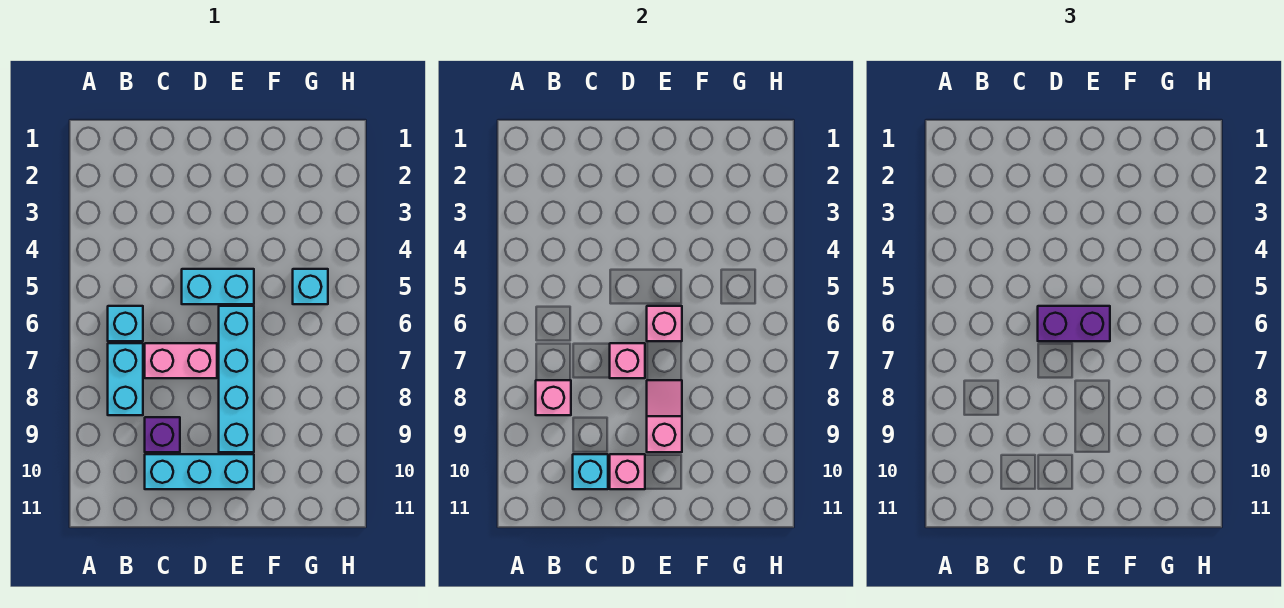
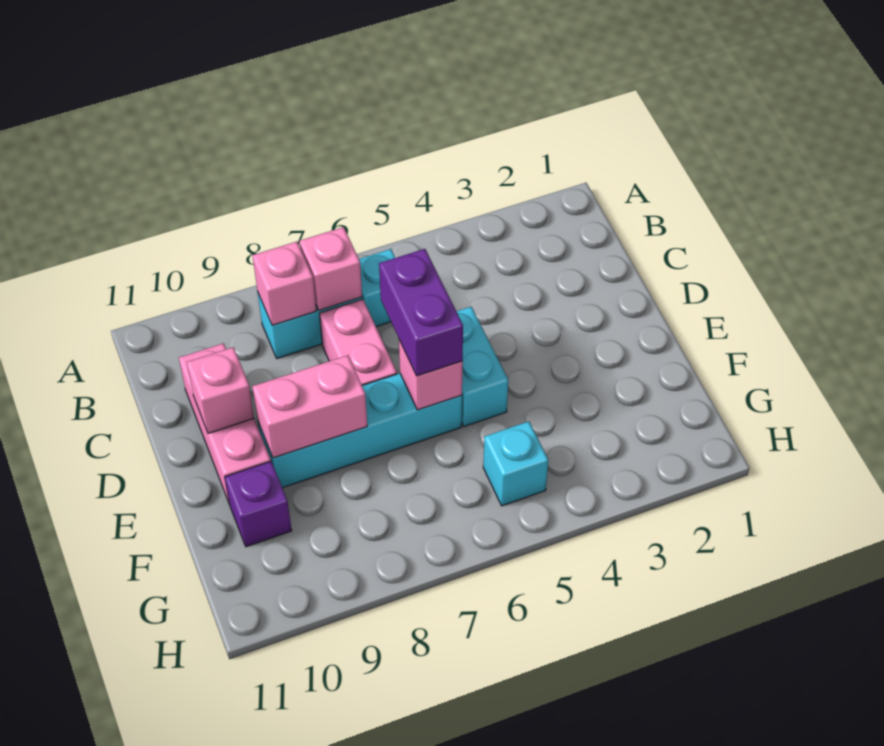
purple 1x1 brick [145,417,180,452] -> purple 1x1 brick moved to [225,461,292,547]
cyan 1x3 brick [145,454,254,489] -> pink 1x3 brick [179,343,271,505]
cyan 1x1 brick [573,454,608,489] -> none
pink 1x1 brick [610,343,645,378] -> pink 1x1 brick moved to [300,227,362,310]
pink 1x2 slope [647,380,682,452] -> pink 1x2 brick [252,355,367,458]

